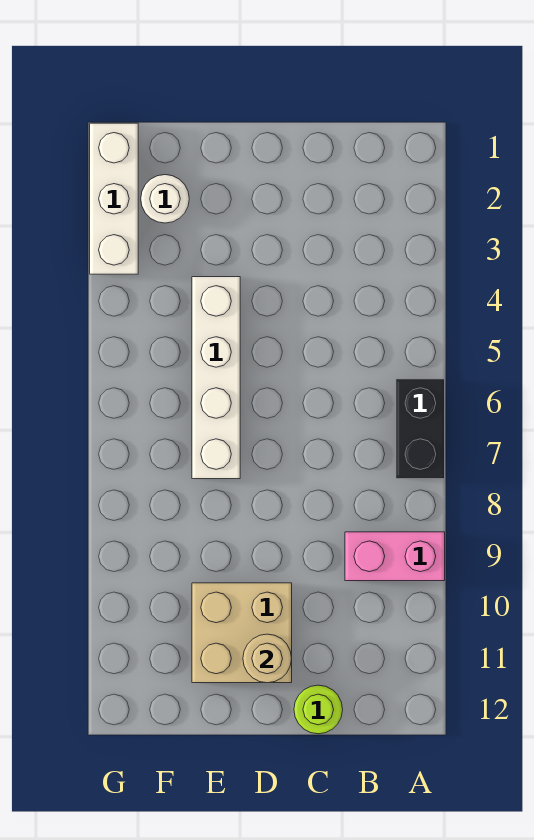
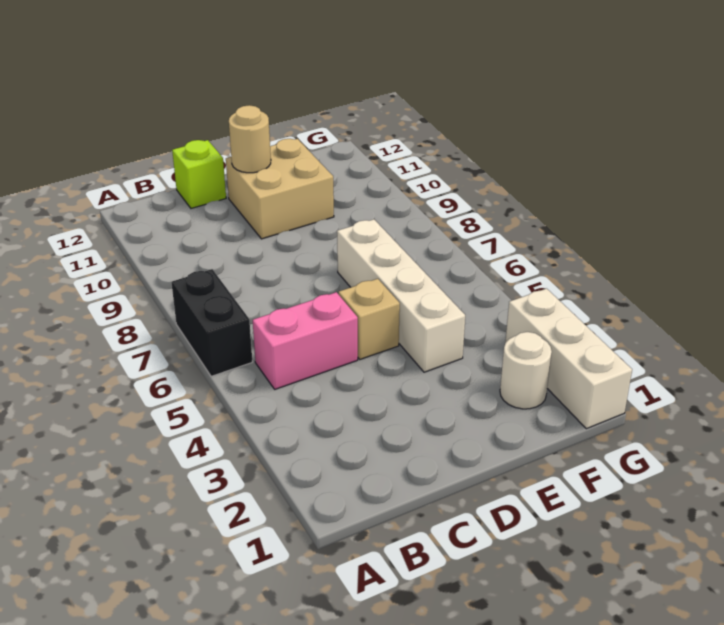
pink 1x2 brick [345,532,445,581] -> pink 1x2 brick moved to [253,292,358,389]
lime 1x1 round brick [294,685,343,734] -> lime 1x1 brick [172,140,226,208]
none -> tan 1x1 brick [339,279,400,359]

